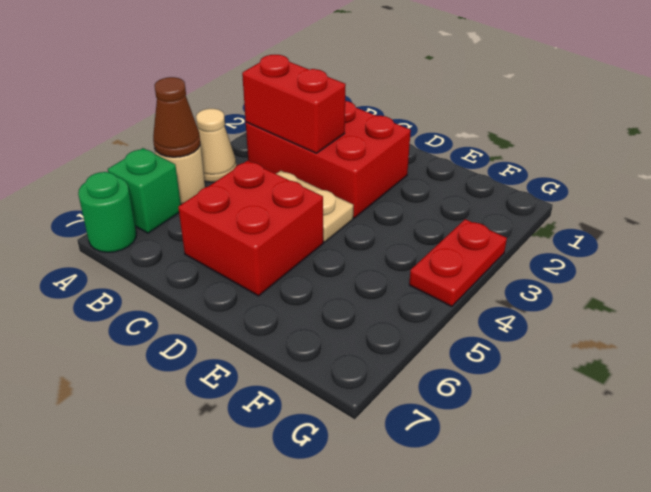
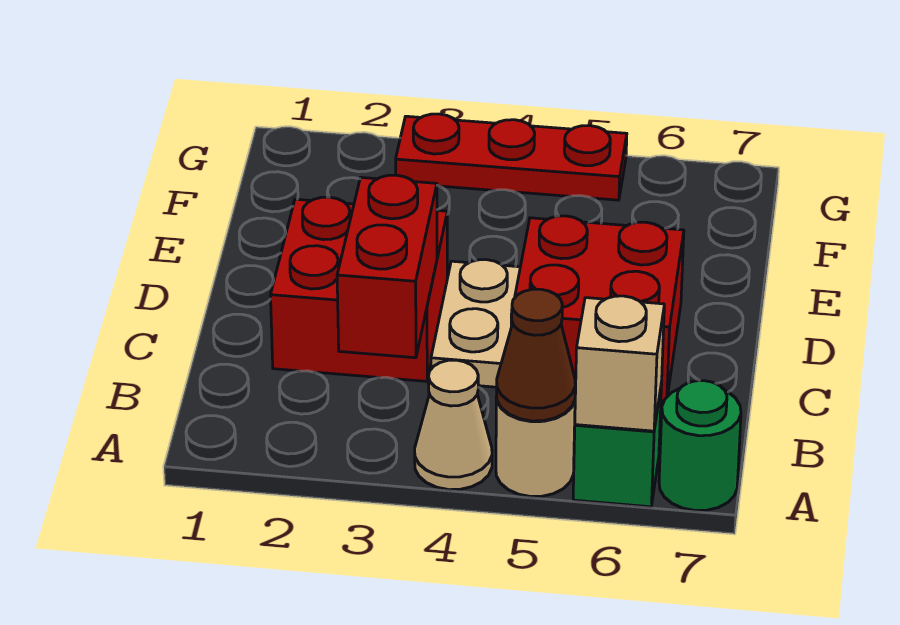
none -> tan 1x1 brick [575,296,664,431]
red 2x3 brick [246,101,411,218] -> red 2x2 brick [271,197,447,381]
red 1x2 plate [409,219,507,307] -> red 1x3 plate [396,114,627,200]

